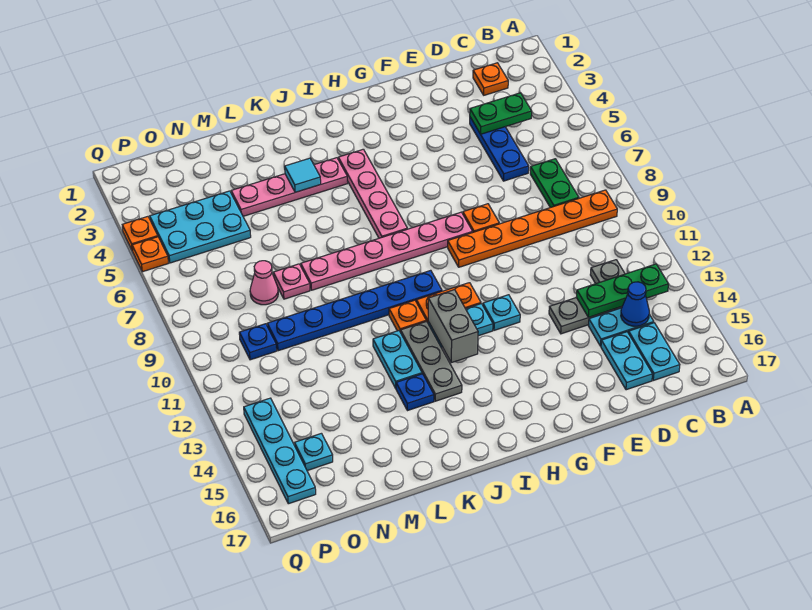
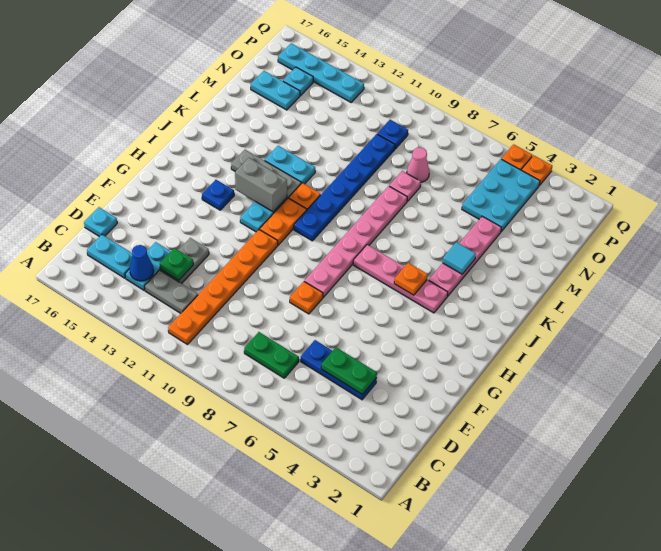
orange 1x6 plate [448,190,617,267] -> orange 1x6 plate moved to [168,230,278,345]
green 1x3 plate [576,264,668,317] -> green 1x1 plate [160,248,193,280]
orange 1x1 plate [473,63,508,95] -> orange 1x1 plate moved to [394,263,428,295]
green 1x2 plate [470,93,532,134] -> green 1x2 plate turned to [321,347,377,395]
cyan 1x2 plate [601,332,653,390] -> cyan 1x2 plate moved to [251,71,300,110]
cyan 1x1 plate [483,295,520,330] -> cyan 1x1 plate moved to [84,207,117,237]
blue 1x1 plate [396,374,434,411] -> blue 1x1 plate moved to [202,180,234,210]

